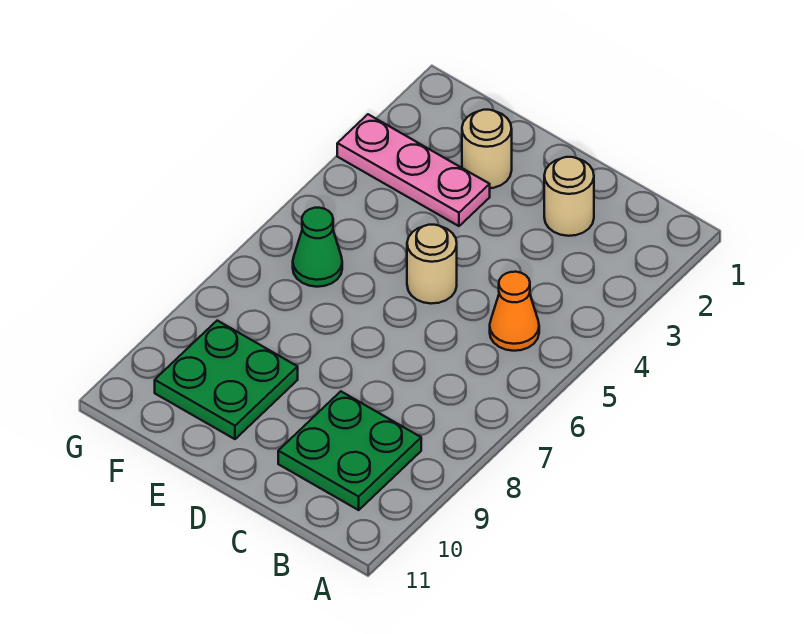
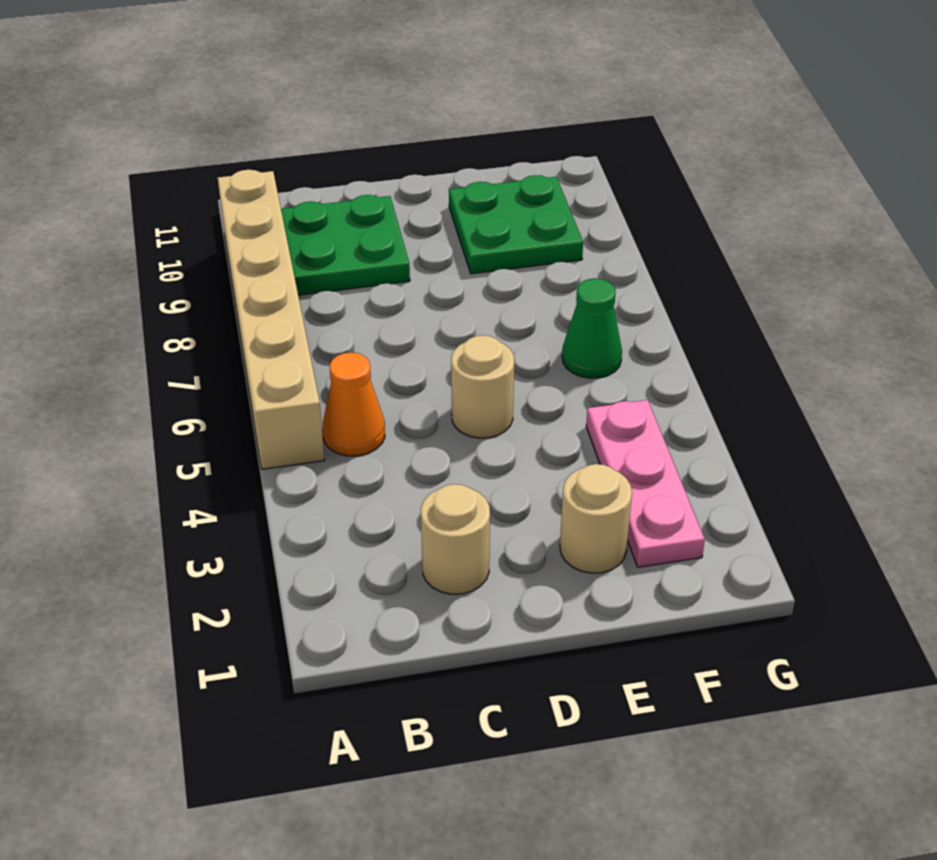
none -> tan 1x6 brick [218,170,324,469]
pink 1x3 plate [337,114,490,226] -> pink 1x3 plate turned to [586,400,705,567]

